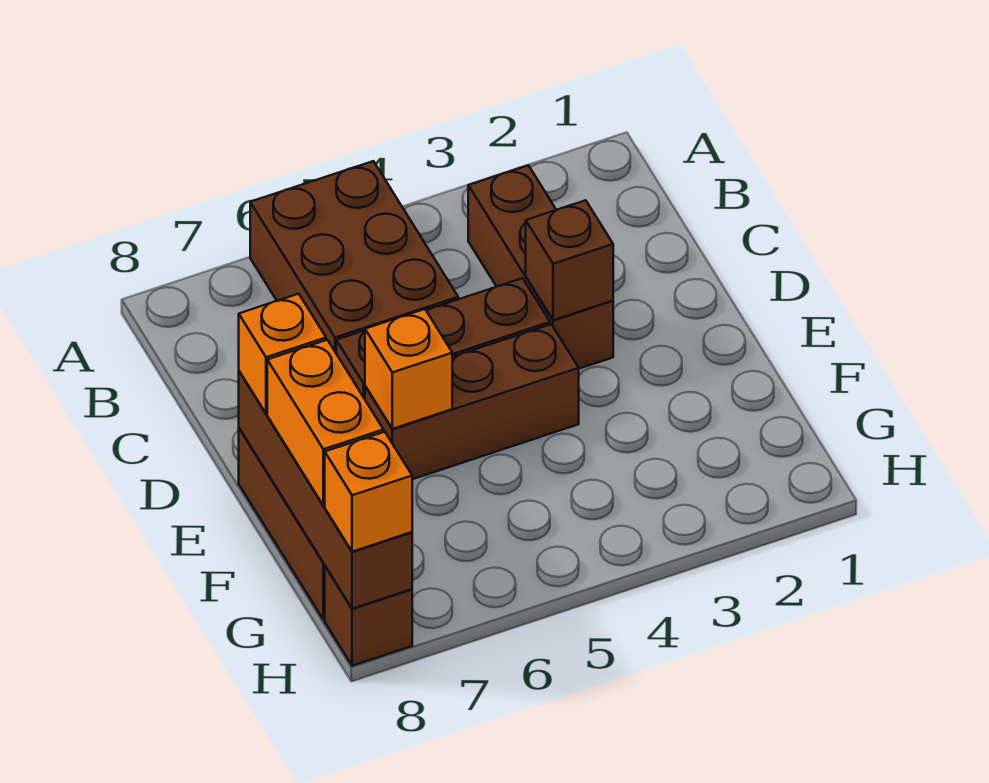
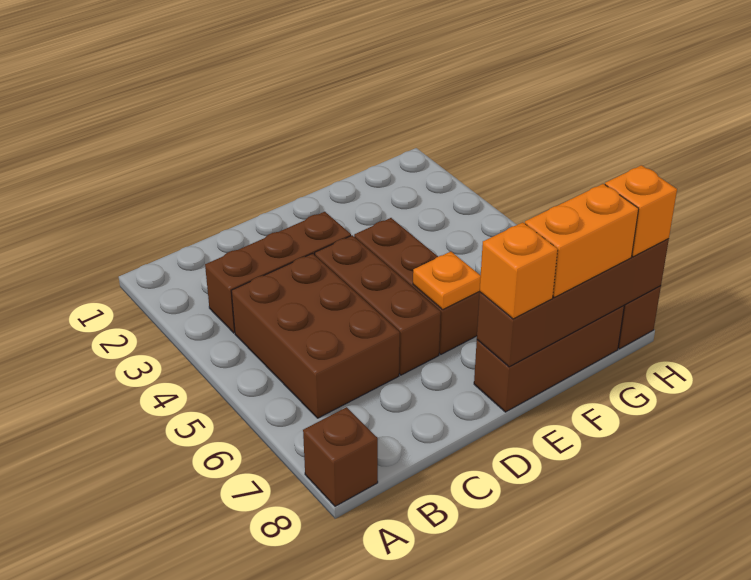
brown 2x3 brick [250,161,458,352] -> brown 2x3 brick turned to [231,254,400,418]
brown 1x1 brick [526,200,613,320] -> brown 1x1 brick moved to [303,407,378,506]
orange 1x1 brick [365,309,452,429] -> orange 1x1 plate [413,252,481,310]

